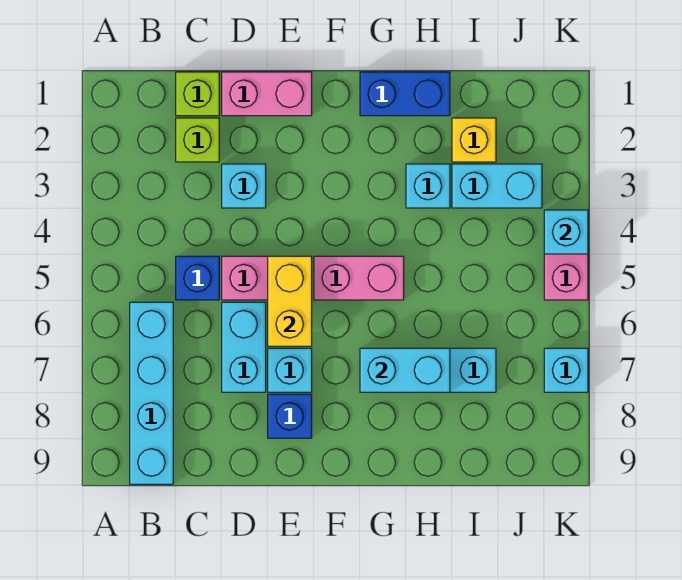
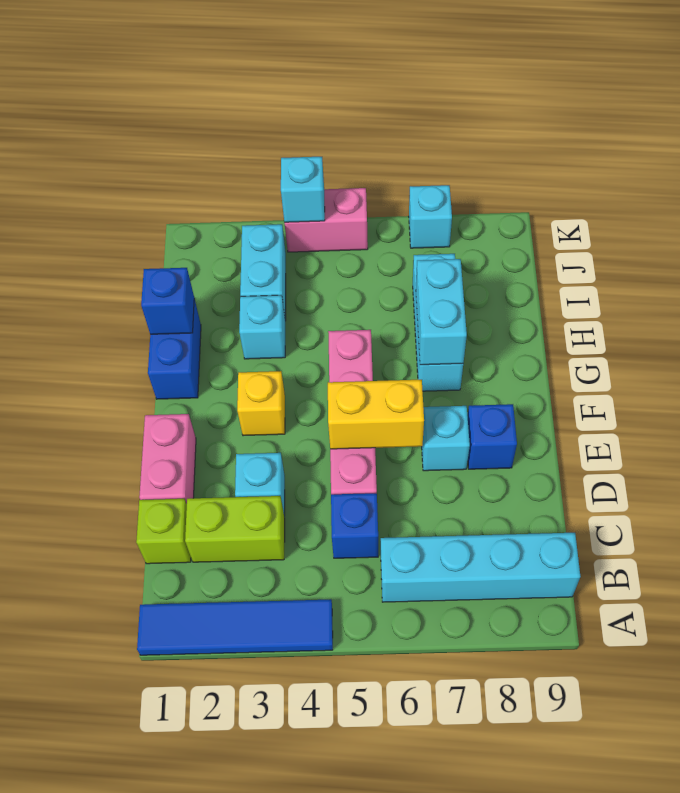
none -> blue 1x4 tile [137,599,333,655]
lime 1x1 brick [176,118,219,162] -> lime 1x2 brick [185,496,285,562]
cyan 1x2 brick [222,302,266,392] -> none
none -> blue 1x1 brick [141,268,194,334]
yellow 1x1 brick [452,118,496,162] -> yellow 1x1 brick moved to [237,371,285,436]

